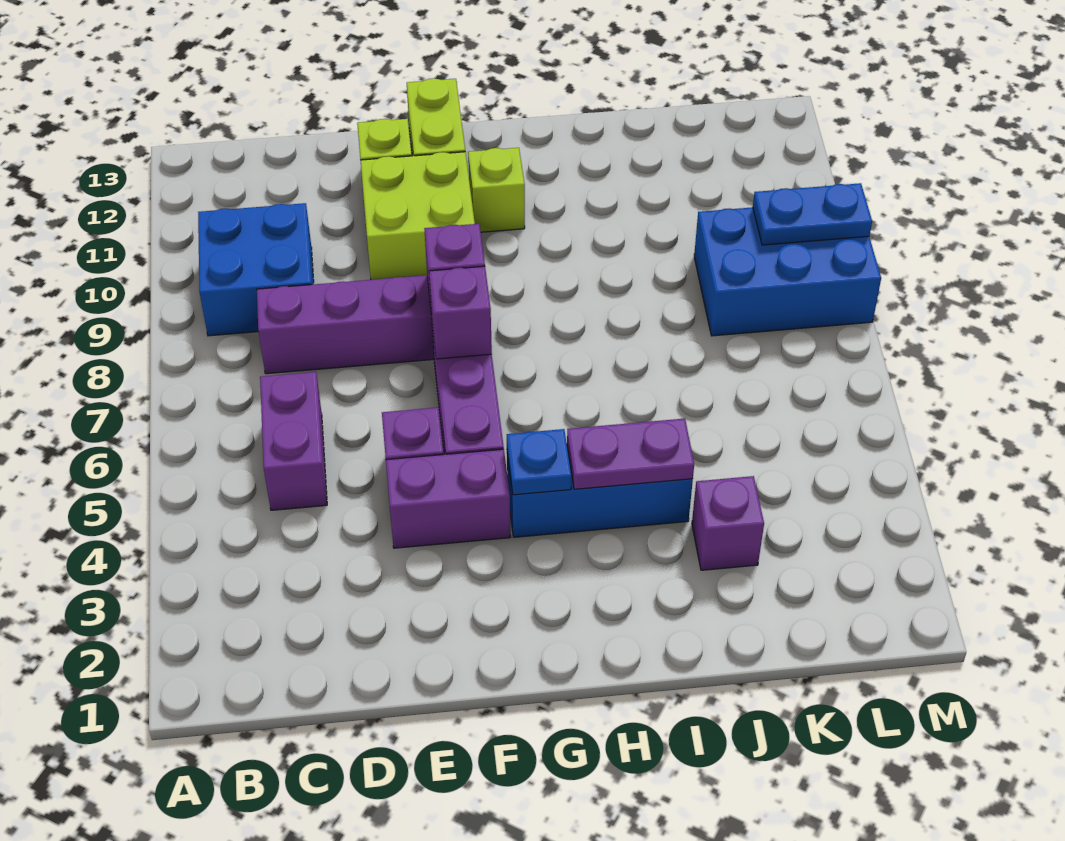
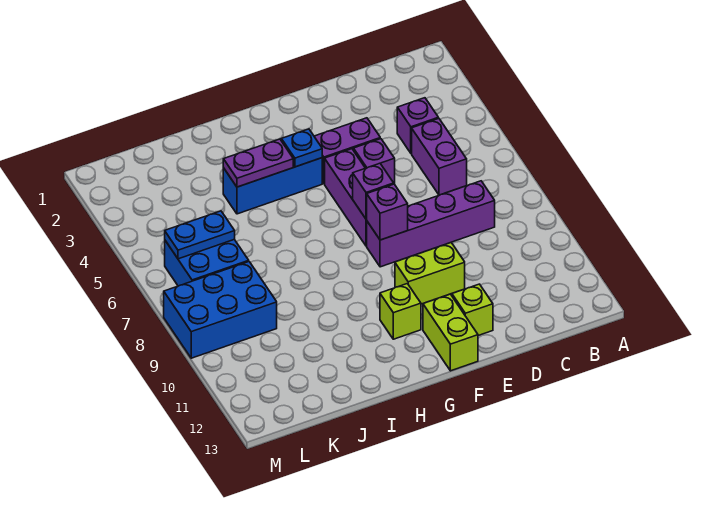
blue 2x2 brick [198,203,314,336] -> blue 2x2 brick moved to [165,239,249,286]
lime 2x2 brick [361,152,475,280] -> lime 1x2 brick [395,243,465,304]
purple 1x1 brick [692,476,764,570] -> purple 1x1 brick moved to [397,98,438,153]
blue 1x2 plate [753,183,872,245] -> blue 1x2 plate moved to [165,211,235,259]

